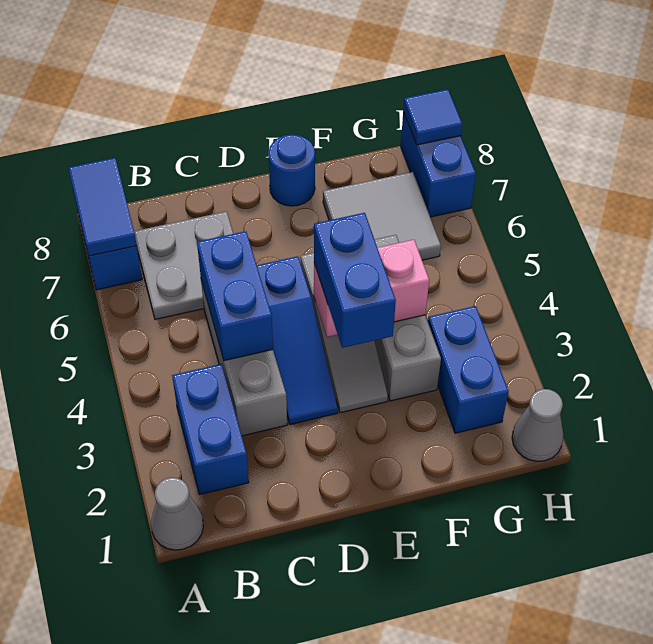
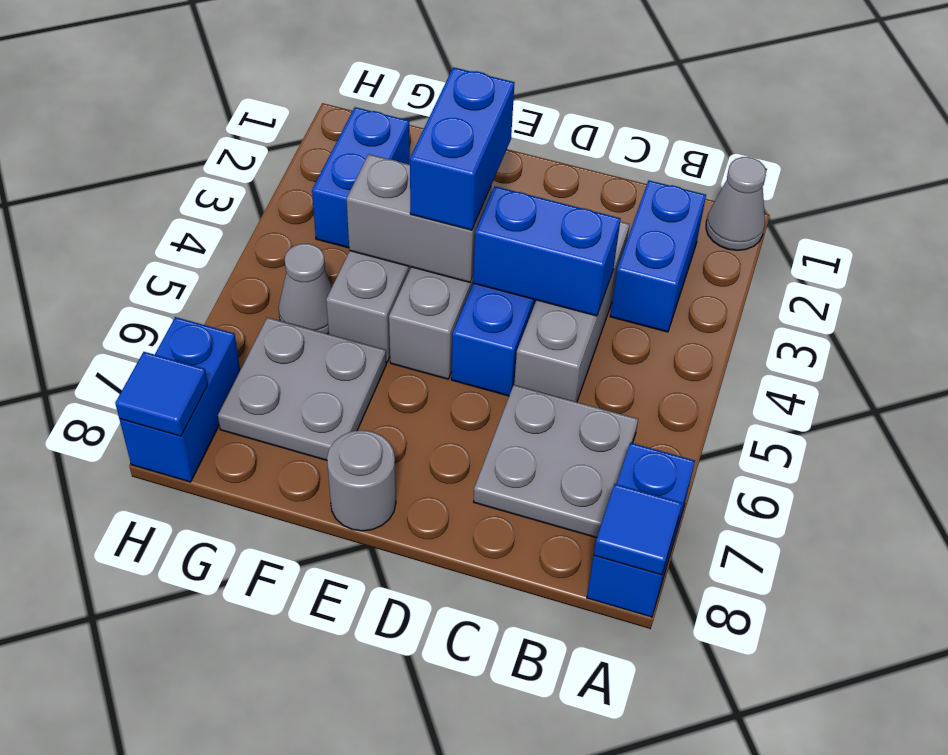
blue 1x2 tile [69,158,137,256] -> blue 1x1 tile [594,484,682,575]
blue 1x2 brick [197,231,273,361] -> blue 1x2 brick turned to [473,186,621,316]
pink 1x2 brick [314,240,429,337] -> grey 1x2 brick [347,154,491,282]
blue 1x1 round brick [269,135,315,206] -> grey 1x1 round brick [327,430,396,531]
grey 2x2 tile [323,172,441,260] -> grey 2x2 plate [218,318,386,460]
grey 1x1 cone [512,389,563,461] -> grey 1x1 cone moved to [278,244,332,334]

